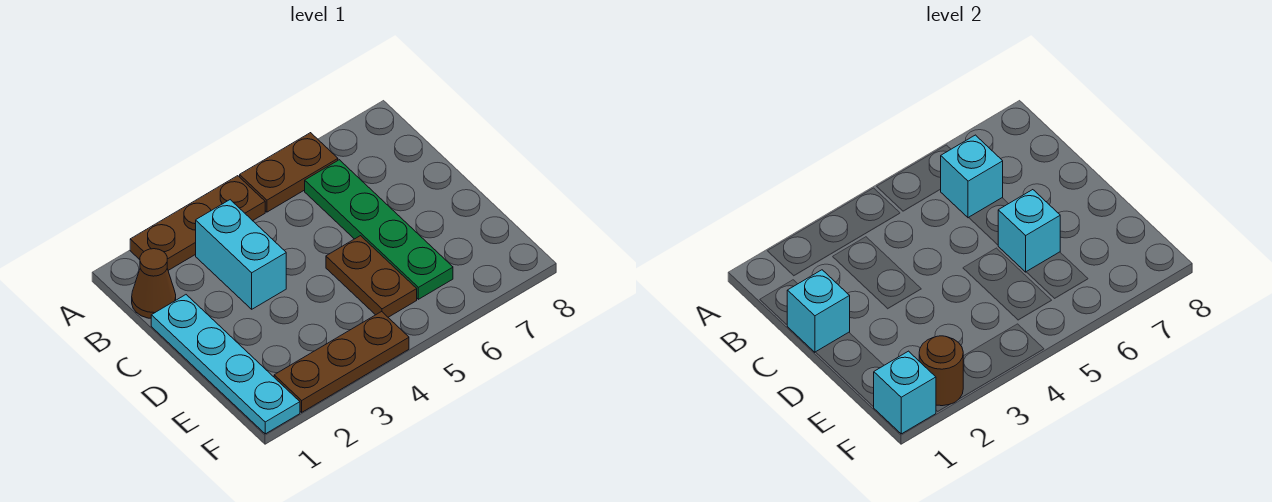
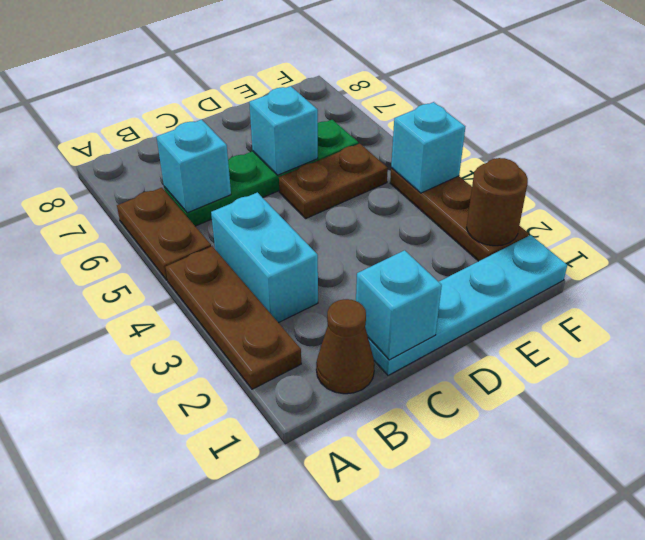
cyan 1x2 brick [196,200,286,309] -> cyan 1x2 brick turned to [211,192,318,323]
cyan 1x1 brick [874,351,936,434] -> cyan 1x1 brick moved to [391,102,465,193]

